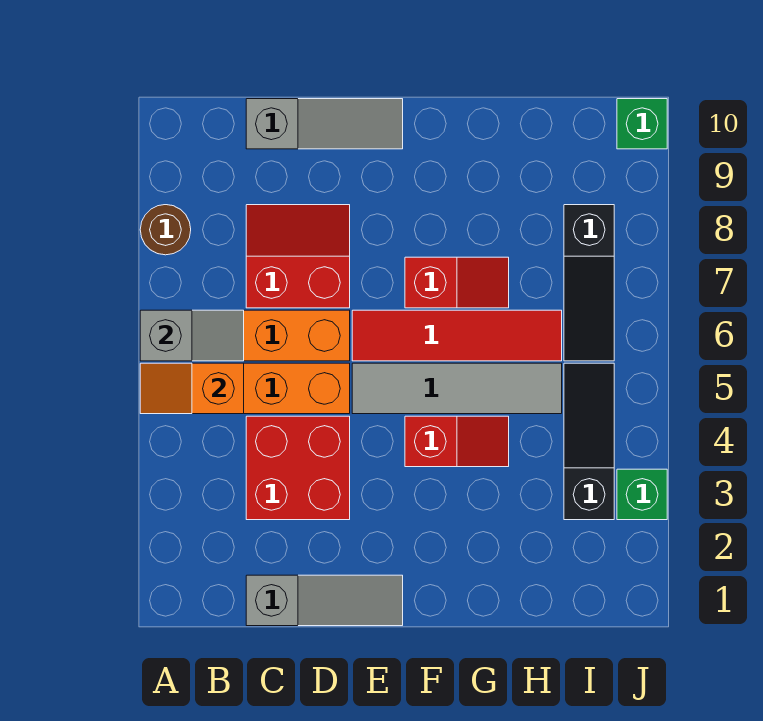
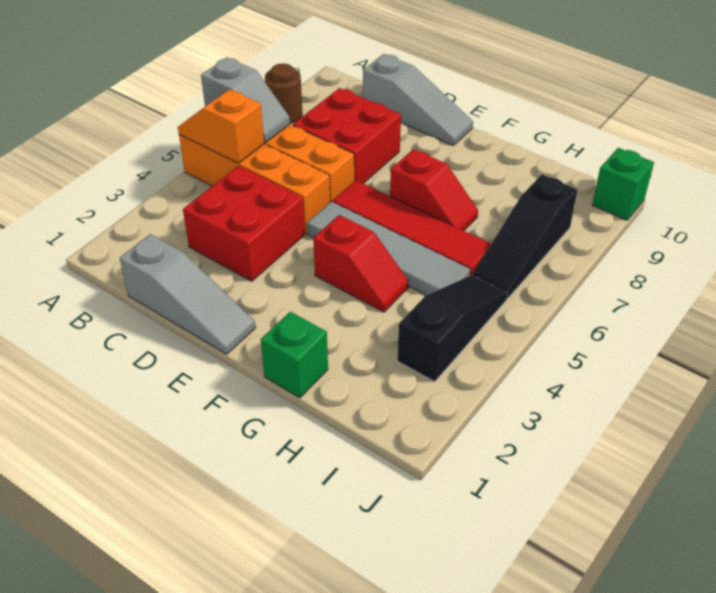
red 2x2 slope [246,205,350,308] -> red 2x2 brick [293,88,401,183]
green 1x1 brick [617,469,667,520] -> green 1x1 brick moved to [261,312,328,398]

